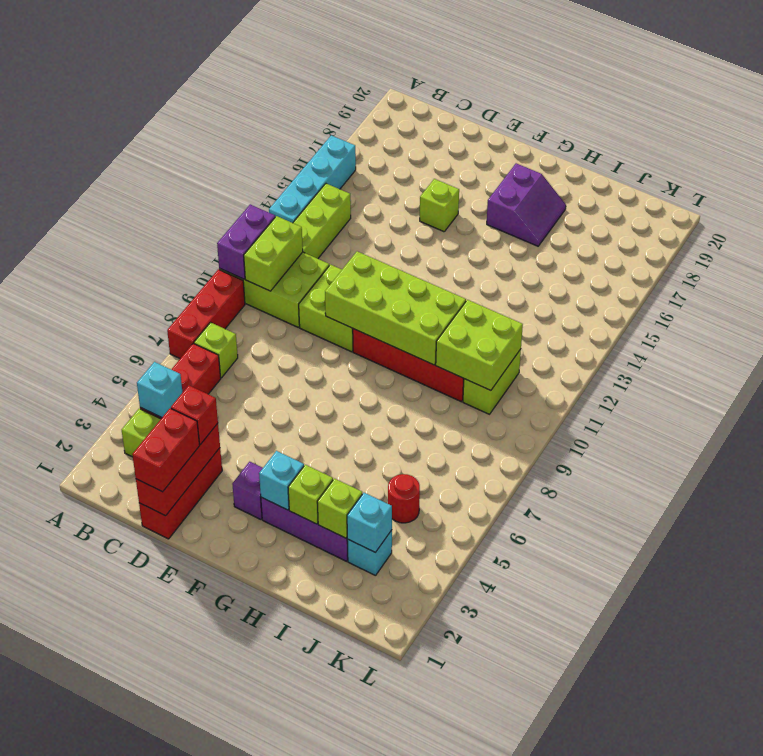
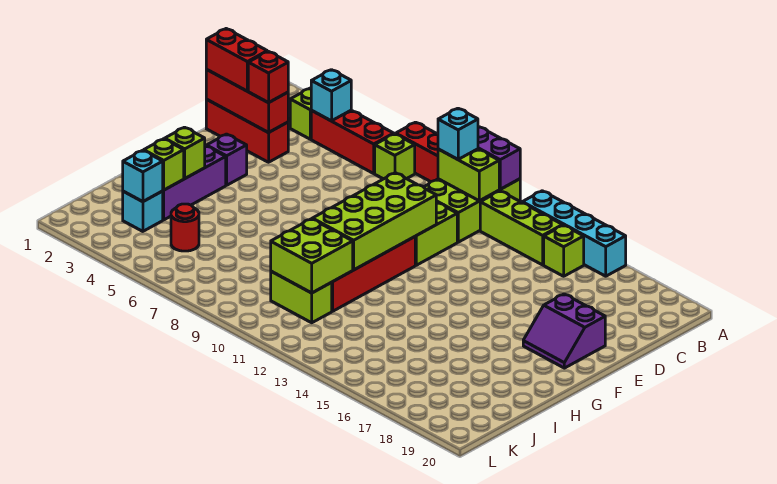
lime 1x1 brick [420,179,459,232] -> lime 1x1 brick moved to [544,225,584,276]
cyan 1x1 brick [259,451,304,510] -> cyan 1x1 brick moved to [438,108,478,159]
purple 2x2 slope [487,163,566,246] -> purple 2x2 slope moved to [523,294,605,368]

